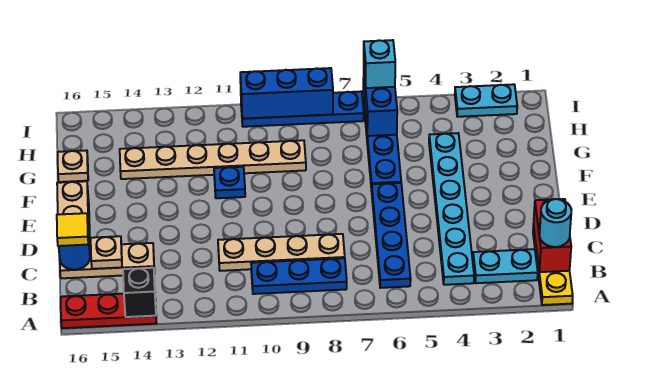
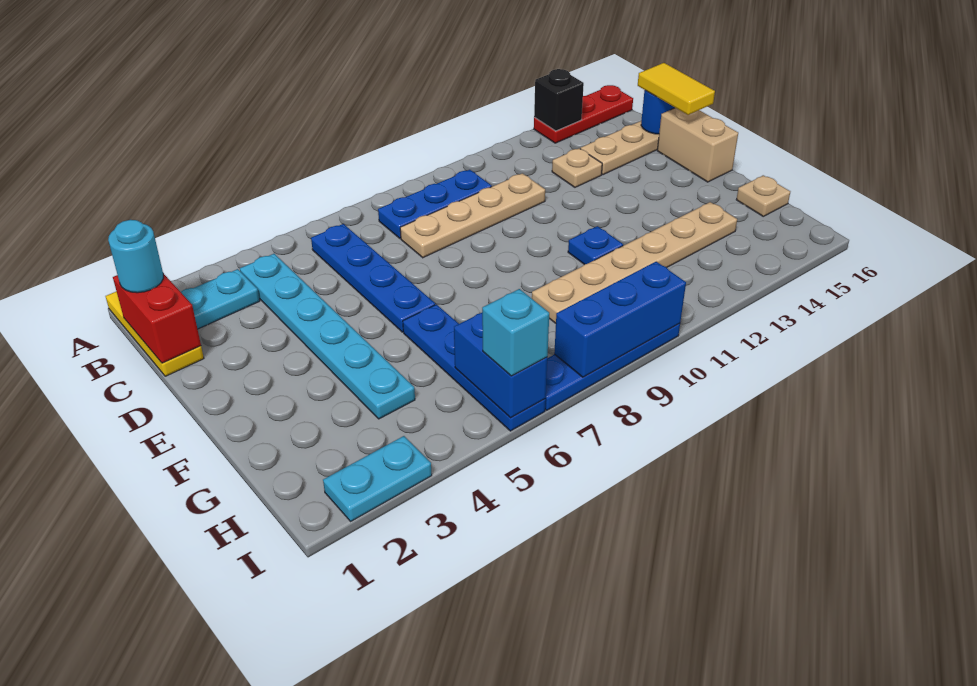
tan 1x1 plate [91,236,122,269] -> tan 1x1 plate moved to [552,148,602,187]
yellow 1x1 tile [57,213,88,246] -> yellow 1x2 tile [638,63,715,115]

